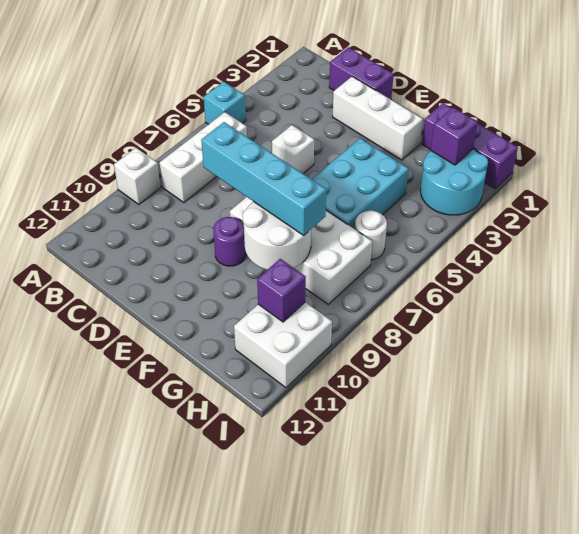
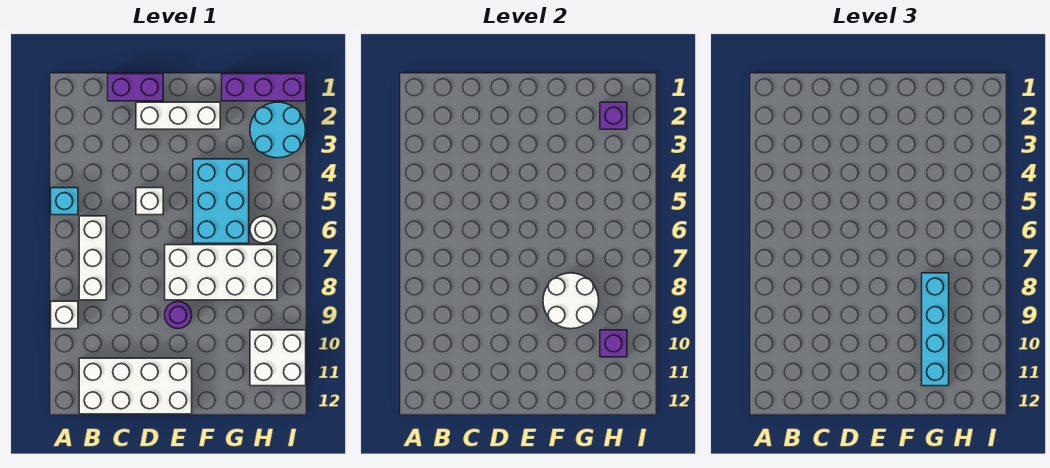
none -> white 2x4 brick [79,358,192,414]
cyan 1x4 brick [201,122,326,236] -> cyan 1x4 brick turned to [922,273,949,386]

